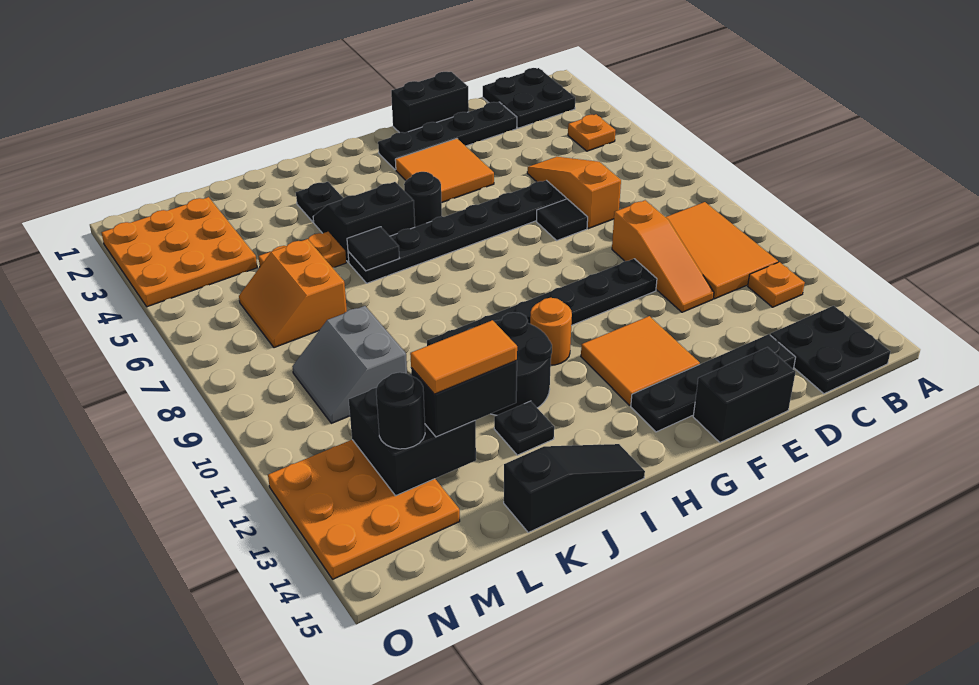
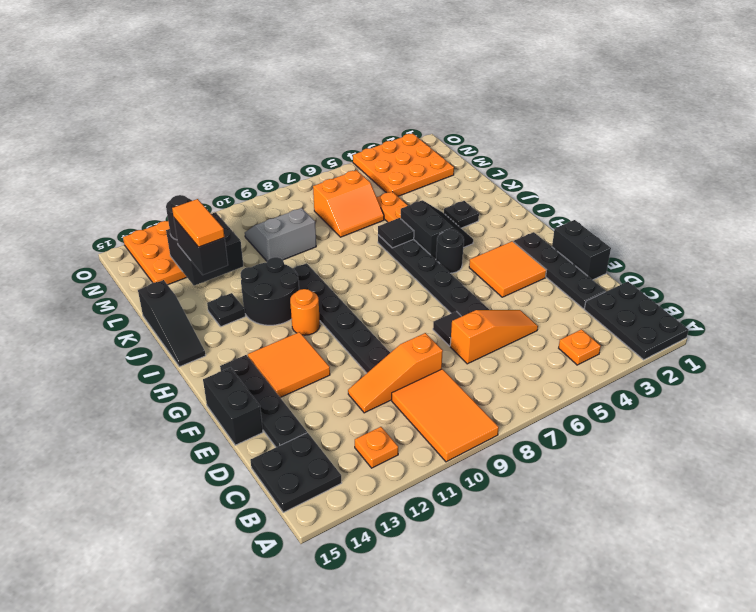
black 2x2 plate [483,68,575,128] -> black 2x3 plate [584,282,688,360]
orange 2x3 tile [666,202,778,299] -> orange 2x3 tile turned to [392,369,499,462]
orange 2x2 slope [239,239,347,348] -> orange 2x2 slope turned to [313,170,384,237]

